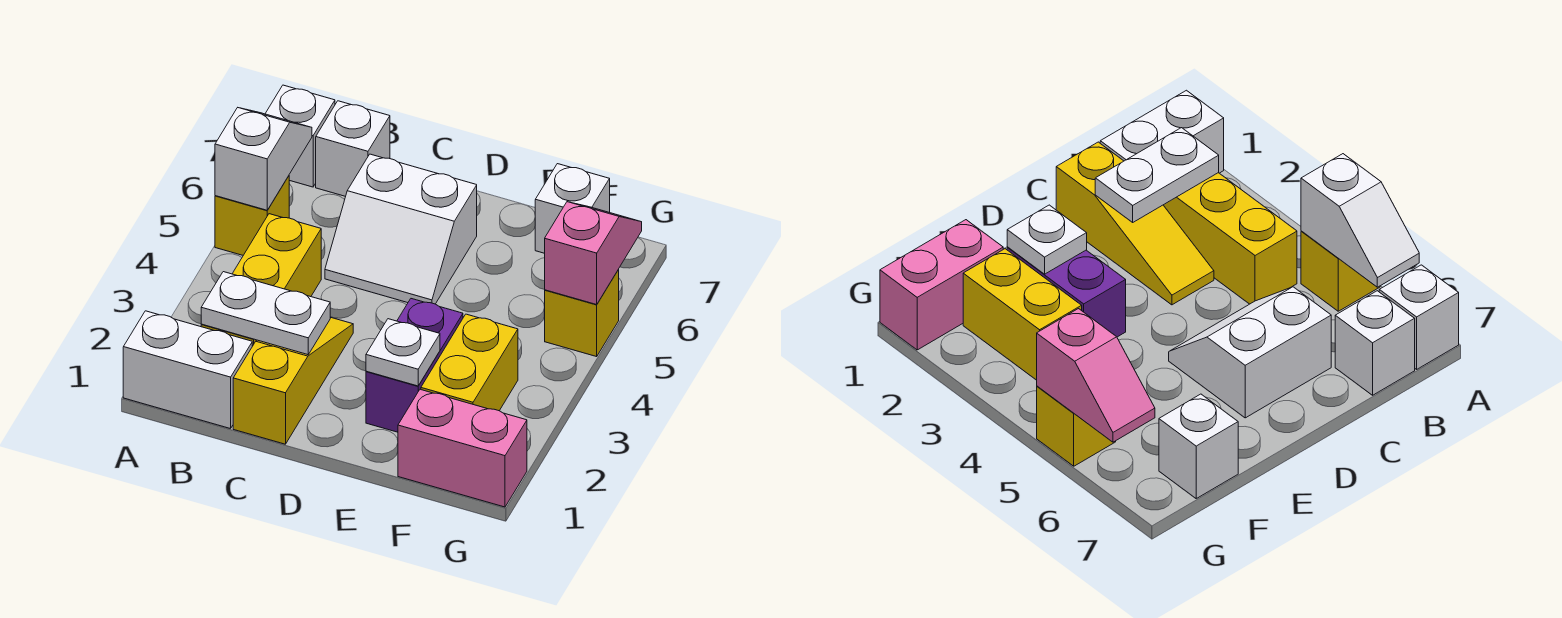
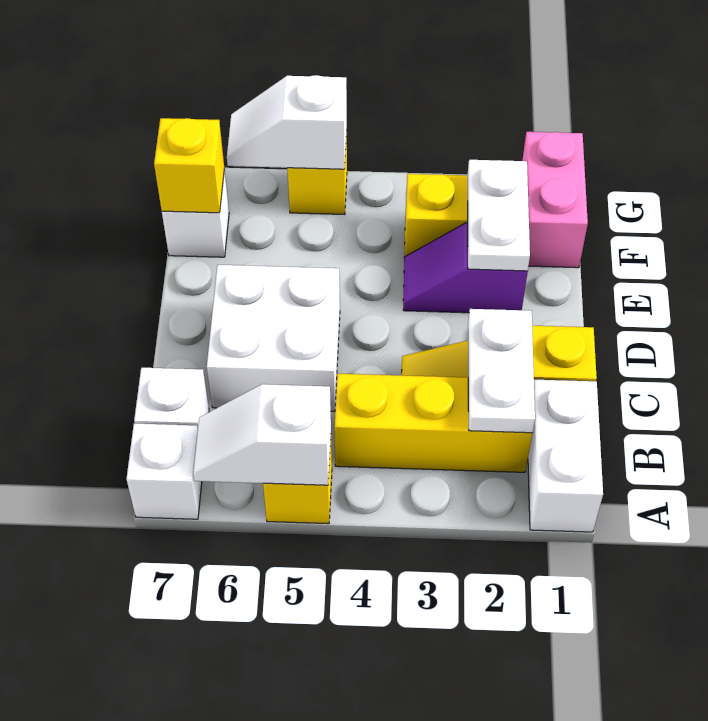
white 2x2 slope [325,154,477,304] -> white 2x2 brick [207,265,340,412]
purple 1x2 brick [366,299,463,432] -> purple 1x2 slope [403,223,528,313]
white 1x1 plate [366,319,440,386] -> white 1x2 plate [468,160,530,271]
none -> yellow 1x1 brick [154,118,224,213]
pink 1x2 slope [545,202,642,305] -> white 1x2 slope [227,75,347,169]

